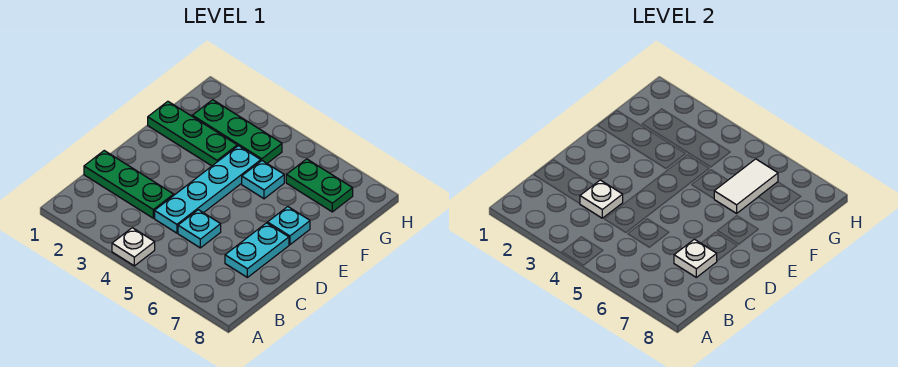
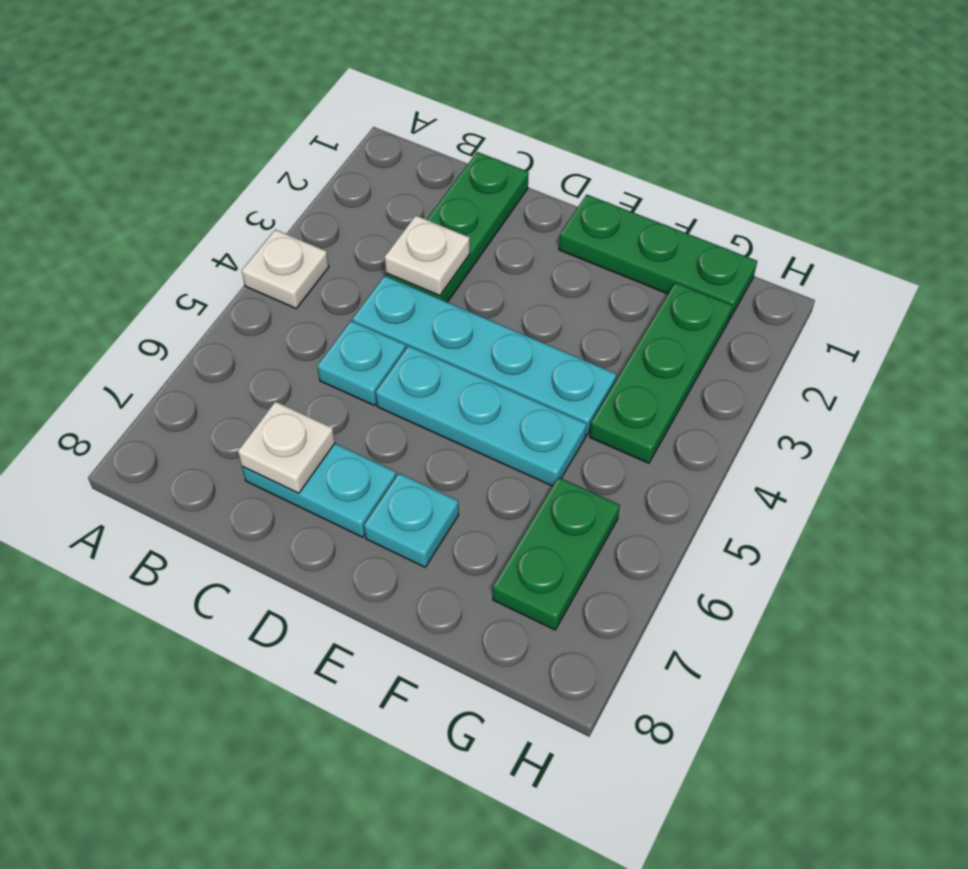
green 1x3 plate [148,101,237,166] -> green 1x3 plate turned to [559,195,757,319]
cyan 1x1 plate [242,161,284,199] -> cyan 1x3 plate [376,346,587,486]
white 1x2 tile [714,159,778,213] -> none

